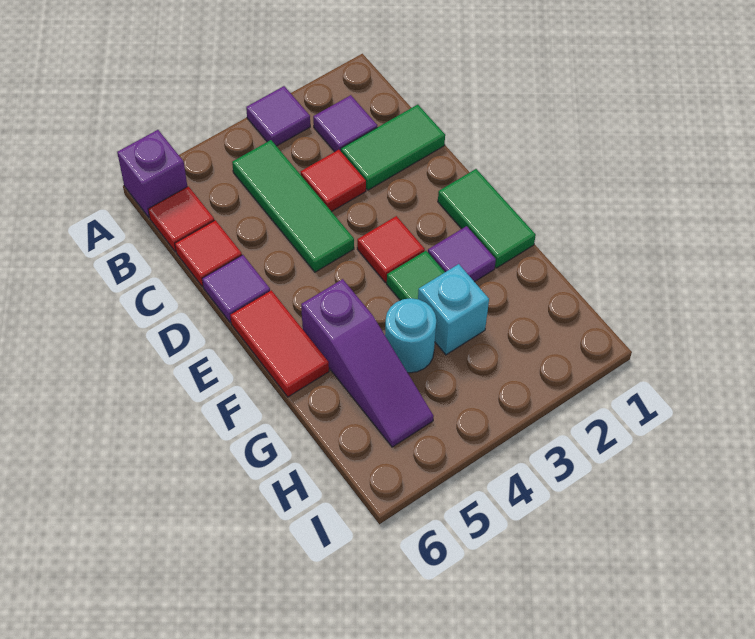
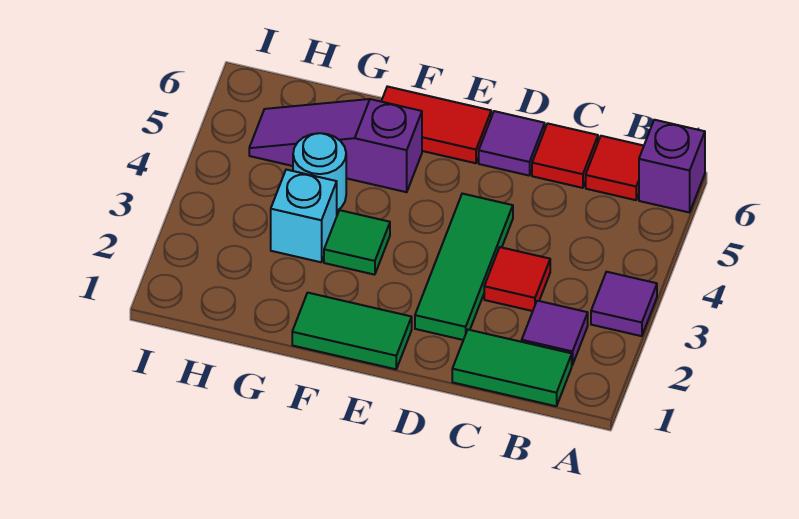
green 1x3 tile [232,140,354,272] -> green 1x3 tile turned to [415,194,513,340]
green 1x2 tile [341,105,445,190] -> green 1x2 tile turned to [452,330,572,406]
red 1x1 tile [357,216,425,282] -> none
purple 1x1 tile [428,226,496,282] -> none

